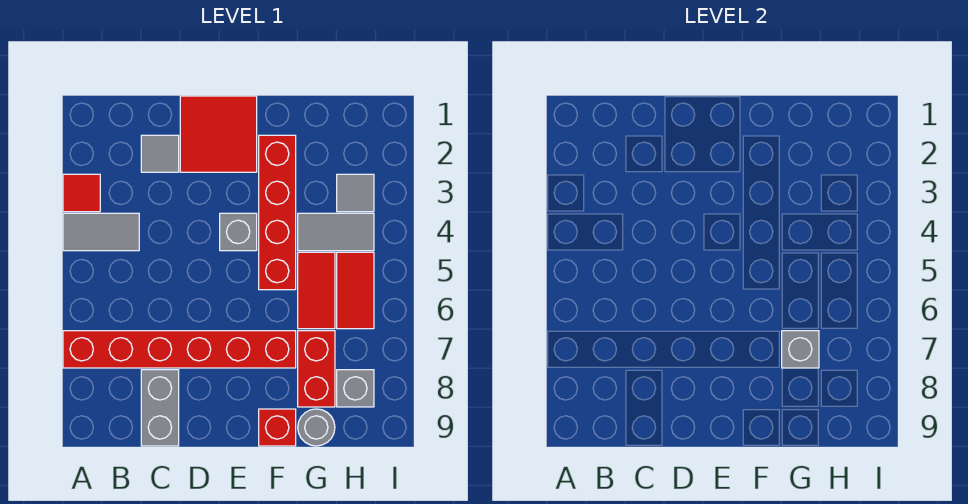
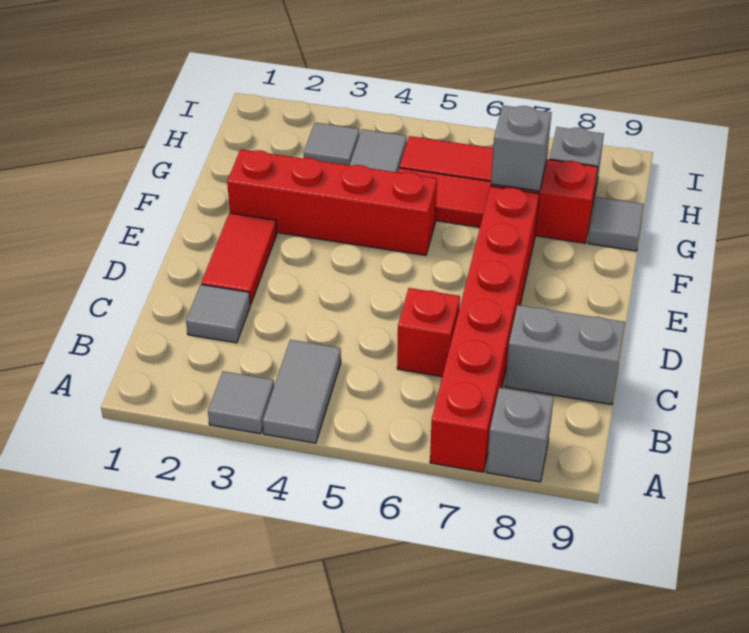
red 1x1 tile [63,174,100,212] -> grey 1x1 tile [208,371,274,434]
red 2x2 tile [180,96,257,172] -> red 1x2 tile [201,213,277,305]
grey 1x1 brick [220,213,257,251] -> grey 1x1 brick moved to [486,388,554,482]
red 1x1 brick [259,409,296,446] -> red 1x1 brick moved to [397,288,460,377]
grey 1x1 round brick [298,409,335,446] -> grey 1x1 tile [588,197,644,251]

